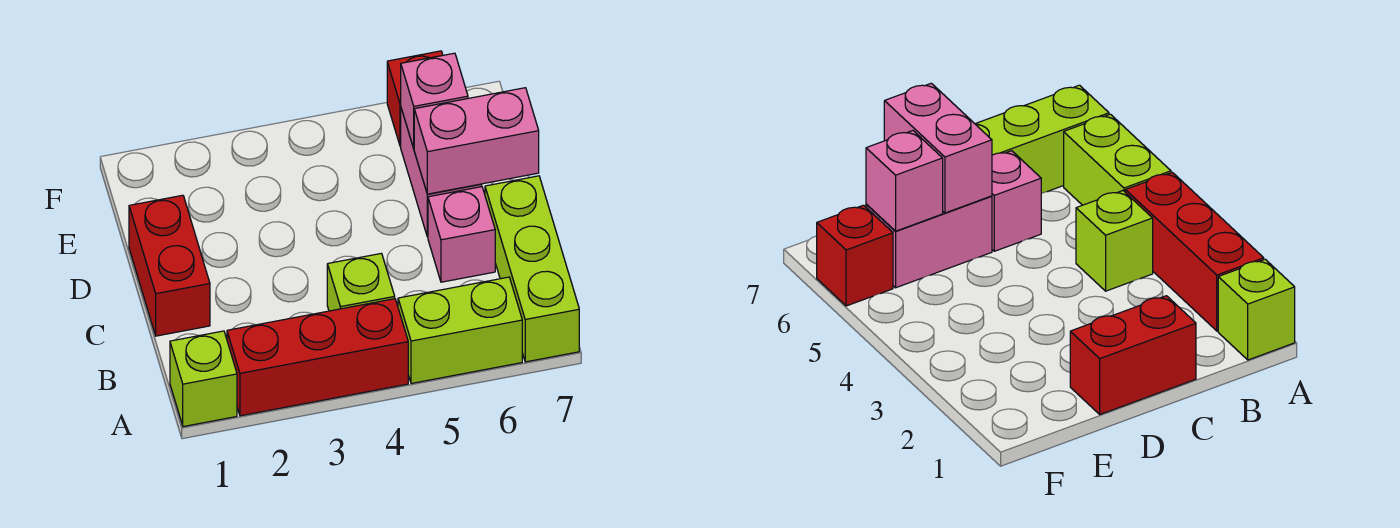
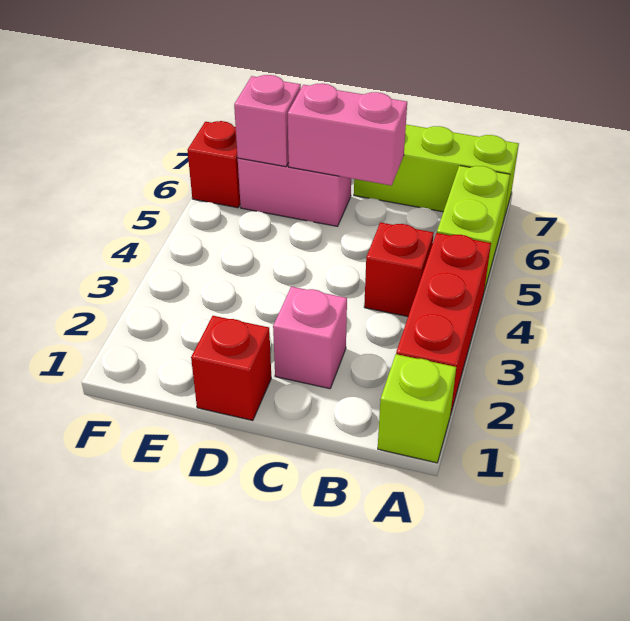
lime 1x1 brick [327,253,395,311] -> red 1x1 brick [364,222,434,317]
red 1x2 brick [129,195,210,336] -> red 1x1 brick [191,316,271,421]
pink 1x1 brick [428,187,495,282] -> pink 1x1 brick moved to [273,287,347,389]
pink 1x2 brick [414,88,539,194] -> pink 1x2 brick turned to [288,83,407,186]

